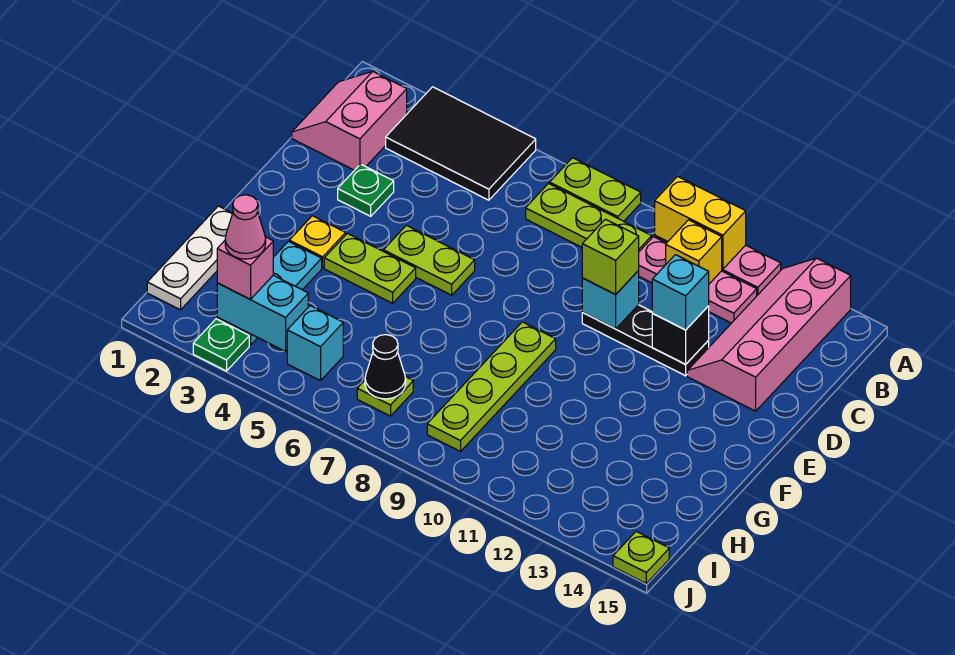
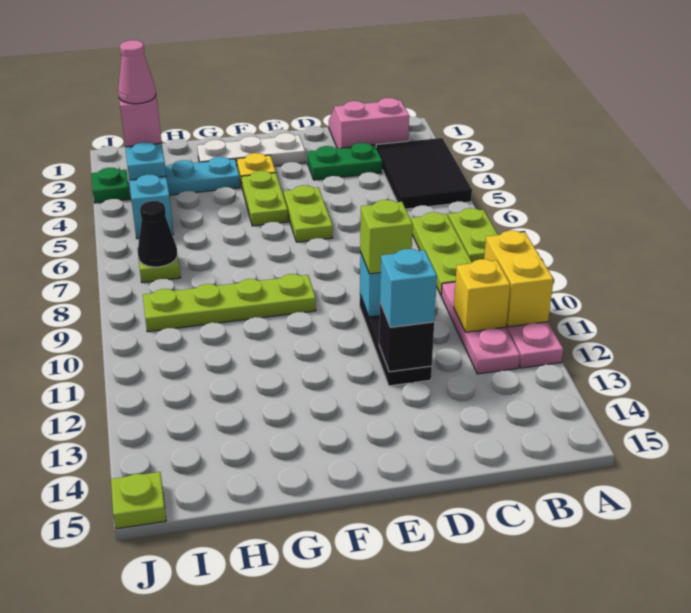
pink 2x4 slope [687,258,851,411] -> none
green 1x1 plate [338,164,394,216] -> green 1x2 plate [307,143,382,180]
white 1x3 plate [147,206,233,310] -> white 1x3 plate moved to [197,133,305,166]

